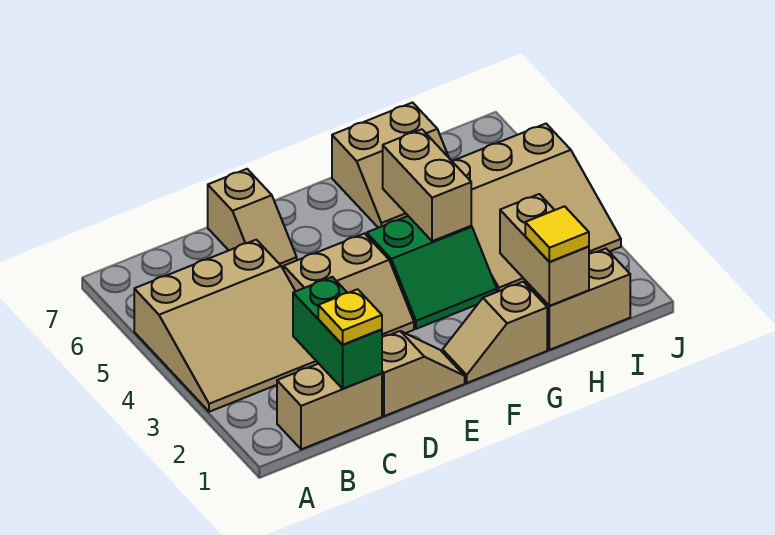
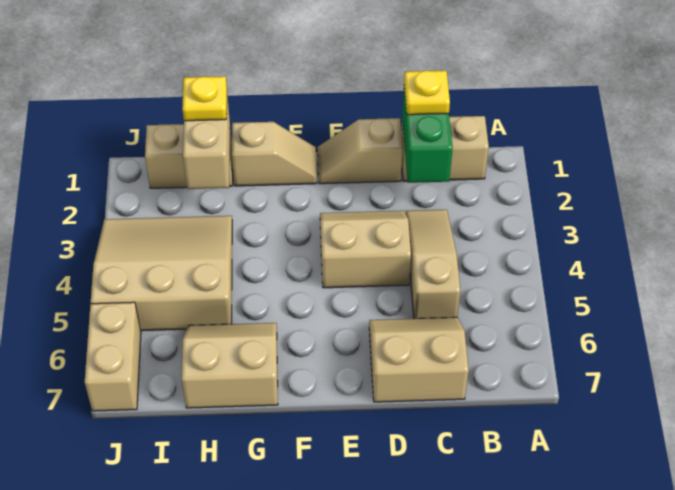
tan 3x3 slope [134,240,319,412] -> tan 1x3 slope [406,210,460,319]
tan 1x2 slope [208,169,297,270] -> tan 2x2 slope [369,317,469,402]
green 2x2 slope [367,216,497,329] -> none
tan 1x2 brick [383,129,471,241] -> tan 1x2 brick moved to [85,302,141,411]
yellow 1x1 tile [525,206,589,262] -> yellow 1x1 plate [182,76,227,121]

